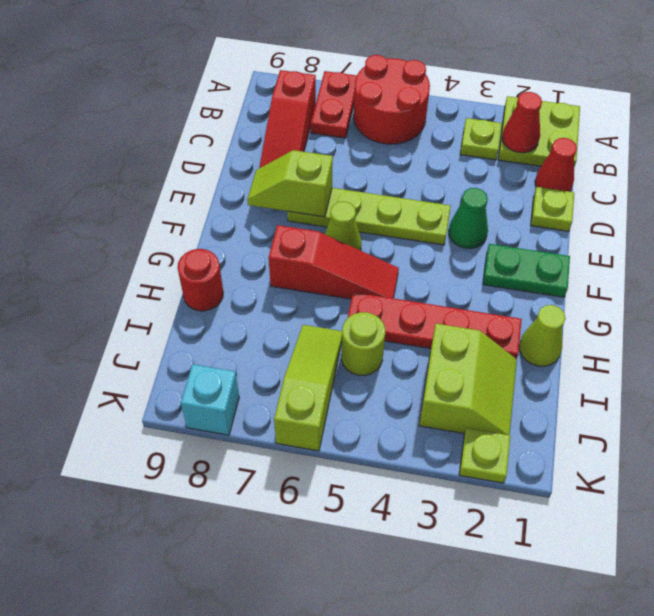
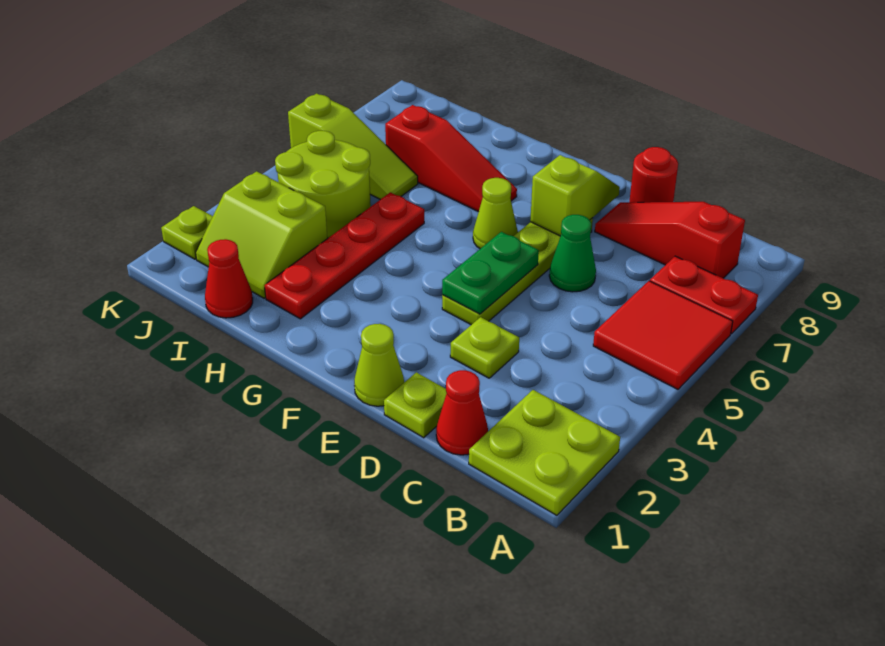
red 2x2 round brick [353,55,430,144] -> red 2x2 tile [593,281,733,389]
red 1x1 cone [502,92,542,153] -> red 1x1 cone moved to [205,239,253,318]
lime 1x1 plate [460,118,502,160] -> lime 1x1 plate moved to [450,317,519,378]
green 1x1 cone [449,188,488,248] -> green 1x1 cone moved to [549,215,596,292]
green 1x2 plate [483,244,570,297] -> green 1x2 plate moved to [442,232,539,314]
red 1x3 slope [269,225,399,299] -> red 1x3 slope turned to [385,105,517,212]
lime 1x1 cone [519,305,566,366] -> lime 1x1 cone moved to [354,324,404,406]
red 1x1 round brick [177,249,223,311] -> red 1x1 round brick moved to [629,147,678,202]
lime 1x1 round brick [341,312,385,375] -> lime 2x2 round brick [275,131,371,238]
cyan 1x1 brick [181,364,239,435] -> none

